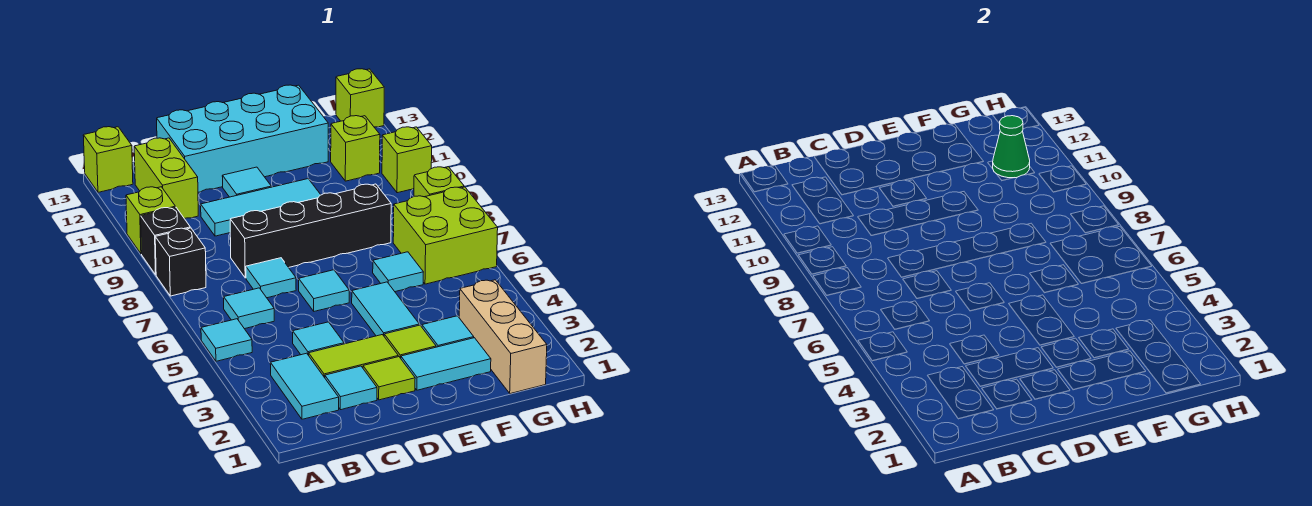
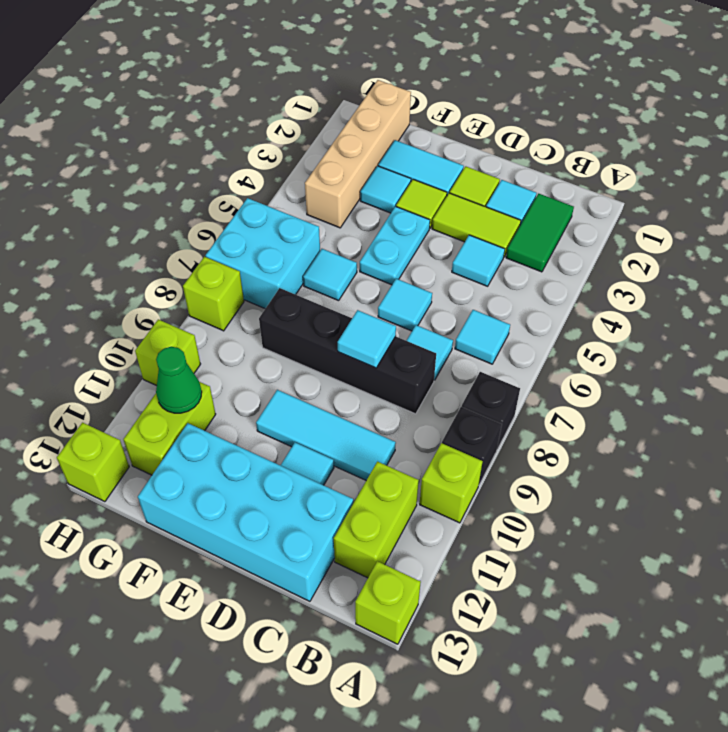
cyan 1x1 tile [201,319,252,361] -> cyan 1x1 tile moved to [338,310,396,368]
cyan 1x2 tile [270,353,339,419] -> green 1x2 tile [506,194,574,272]
cyan 1x2 tile [352,282,419,336] -> cyan 1x2 plate [360,207,430,285]
tan 1x3 brick [459,280,547,394] -> tan 1x4 brick [305,80,411,228]
lime 2x2 brick [393,187,498,284] -> cyan 2x2 brick [205,198,320,309]
lime 1x1 brick [331,116,380,181] -> lime 1x2 brick [123,382,216,475]

